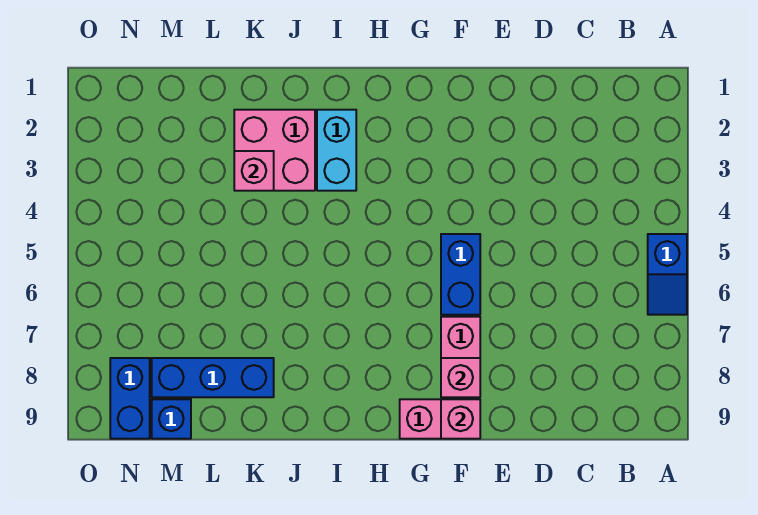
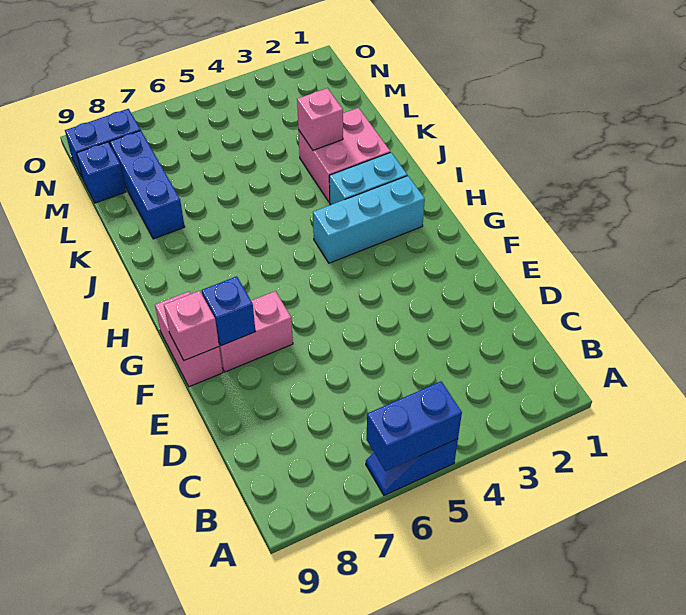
blue 1x2 brick [441,234,480,315] -> blue 1x2 brick moved to [366,381,462,471]
pink 1x1 brick [441,358,480,397] -> blue 1x1 brick [202,276,255,346]
none -> cyan 1x3 brick [313,176,425,263]

